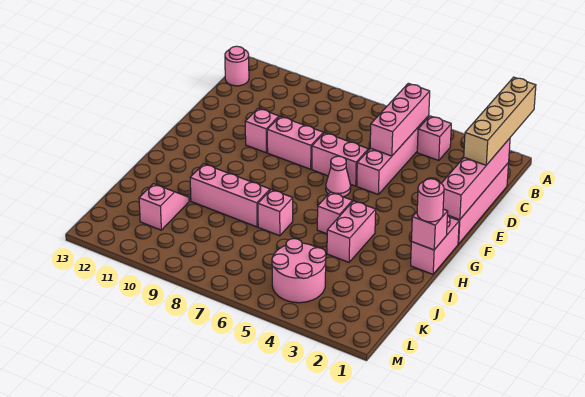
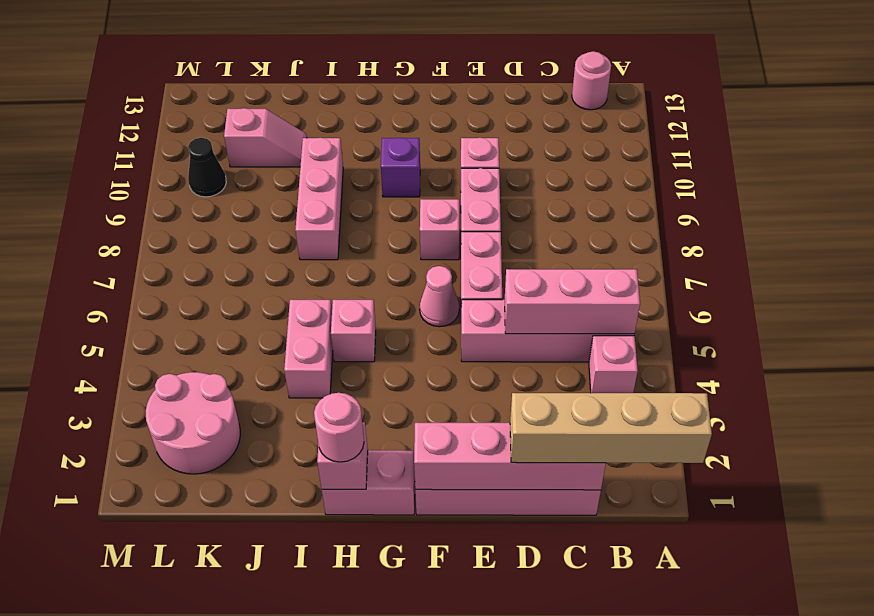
none -> purple 1x1 brick [381,138,420,197]
pink 1x2 brick [327,201,376,262] -> pink 1x2 brick turned to [284,300,333,398]
pink 1x1 brick [258,190,293,236] -> pink 1x1 brick moved to [420,199,459,260]
pink 2x2 round brick [272,239,326,303] -> pink 2x2 round brick moved to [146,372,240,474]
none -> black 1x1 cone [188,138,226,197]

